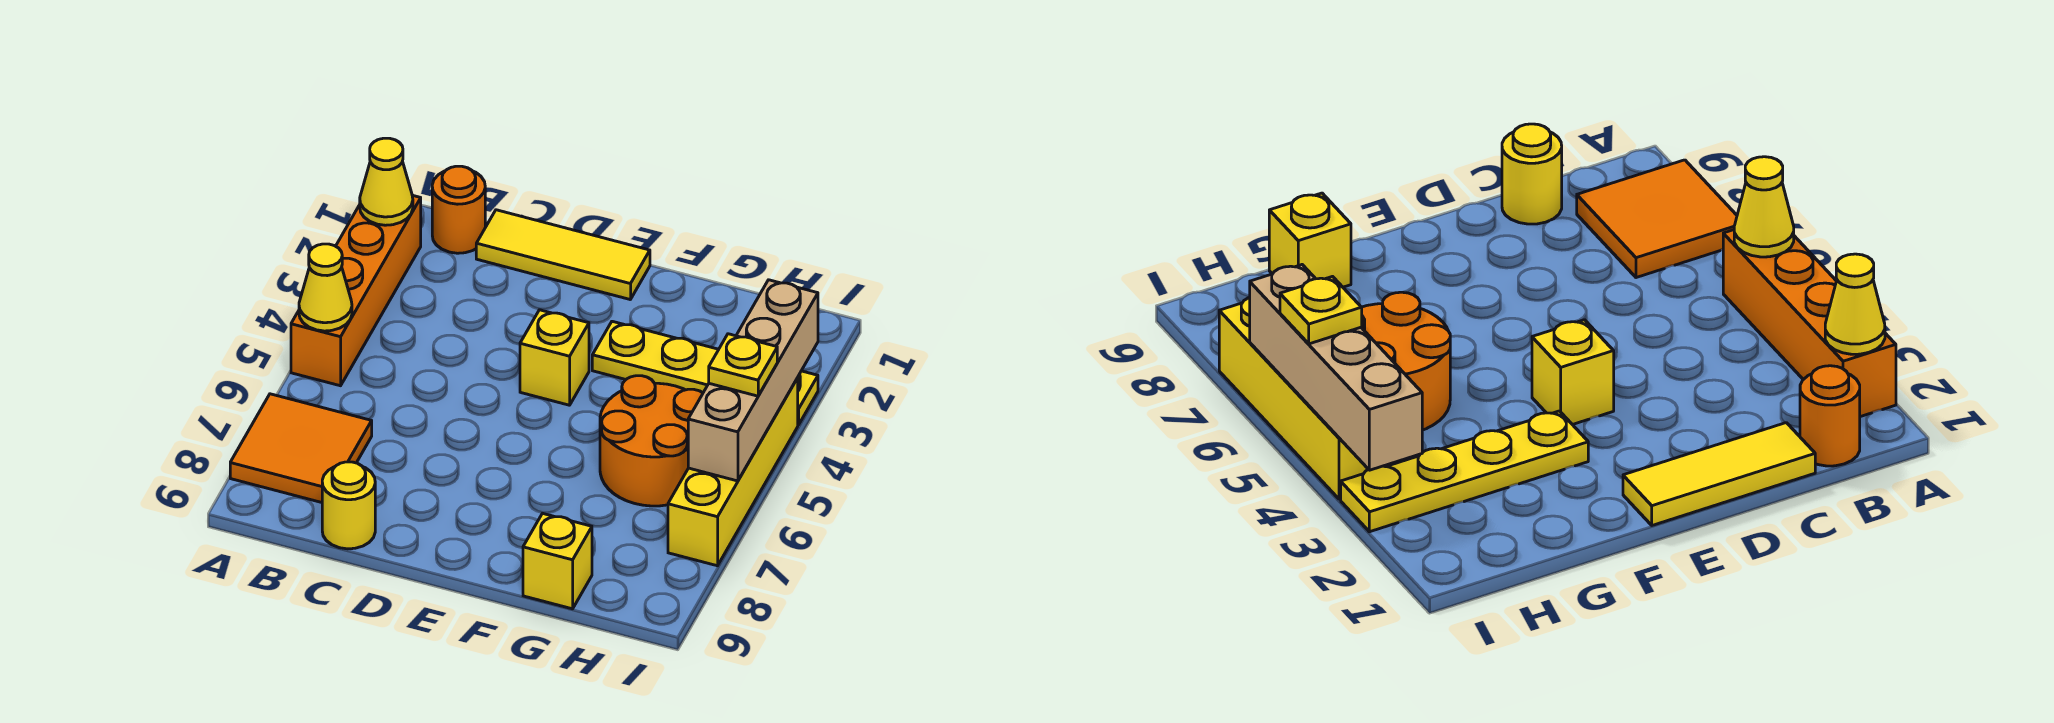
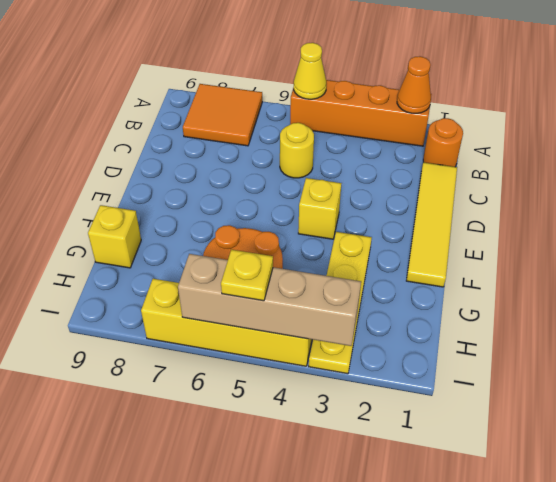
yellow 1x1 cone [360,138,413,225] -> orange 1x1 cone [397,56,431,113]
yellow 1x3 tile [476,210,650,300] -> yellow 1x4 tile [406,162,457,287]
yellow 1x1 round brick [322,462,375,549] -> yellow 1x1 round brick moved to [280,123,314,178]

